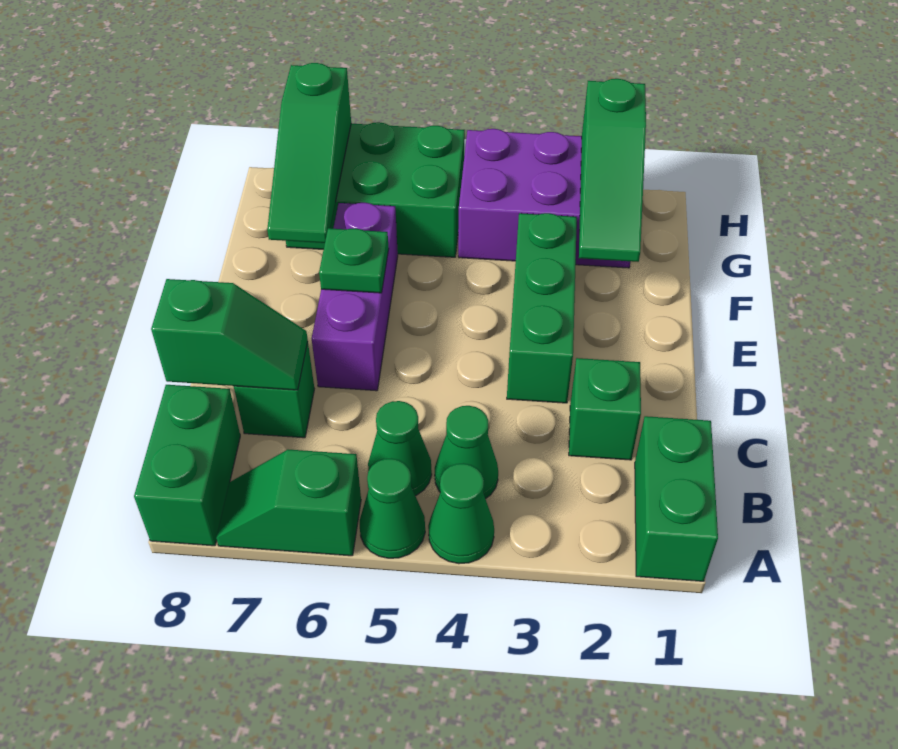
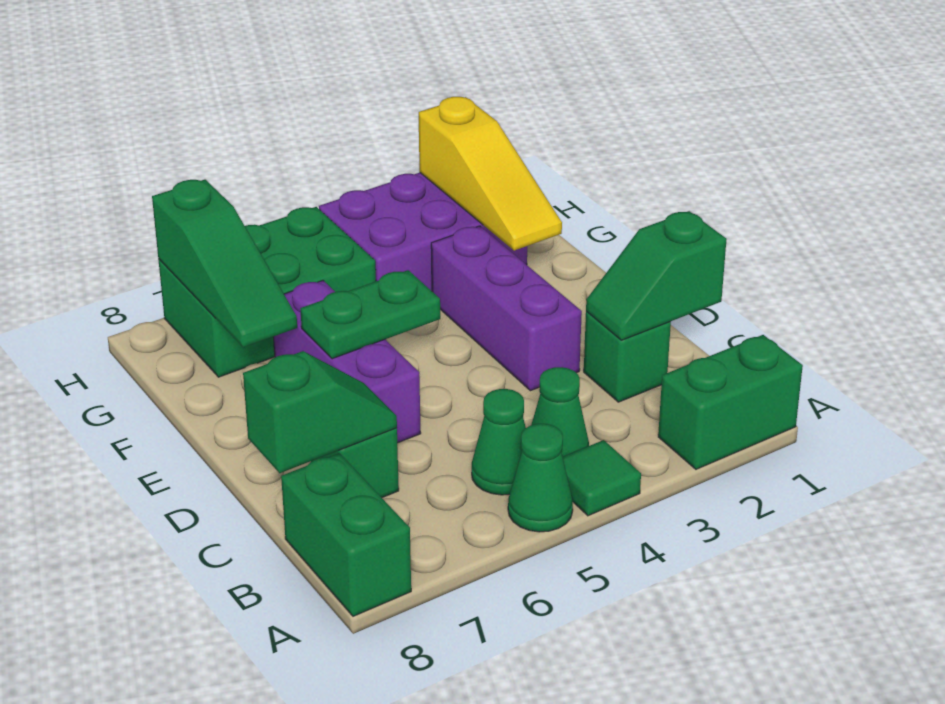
green 1x2 brick [635,416,718,581] -> green 1x2 brick turned to [658,335,803,469]
green 1x1 cone [428,463,494,564] -> green 1x1 tile [563,440,641,516]
green 1x2 slope [216,450,361,556] -> green 1x2 slope moved to [586,211,727,340]
green 1x3 brick [507,213,577,403] -> purple 1x3 brick [431,226,582,391]
green 1x1 plate [319,228,389,293] -> green 1x2 plate [300,270,440,359]
green 1x3 slope [579,79,646,262] -> yellow 1x3 slope [419,97,562,251]

